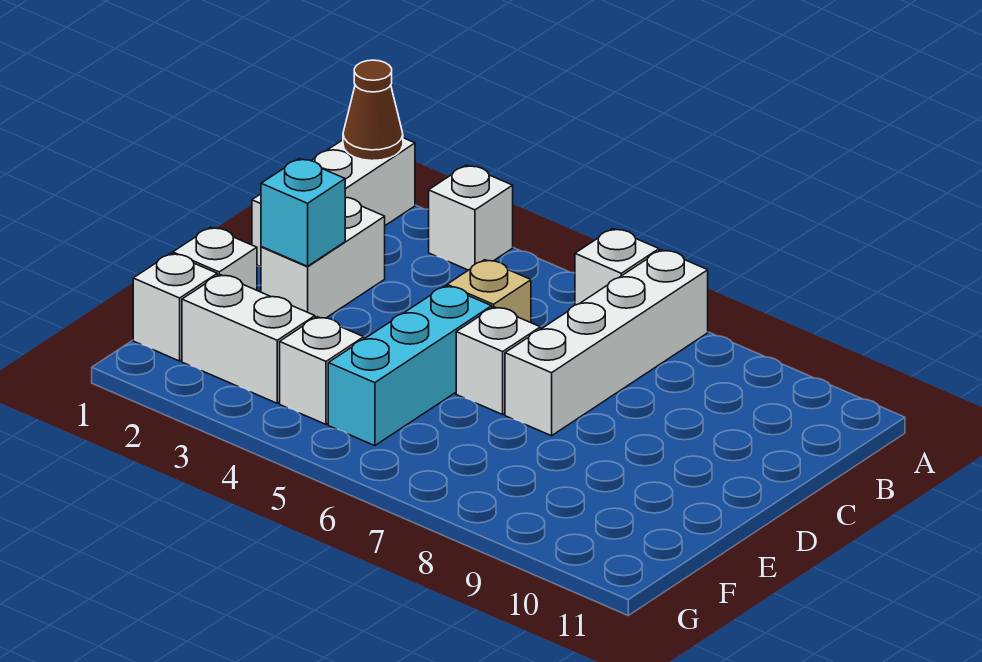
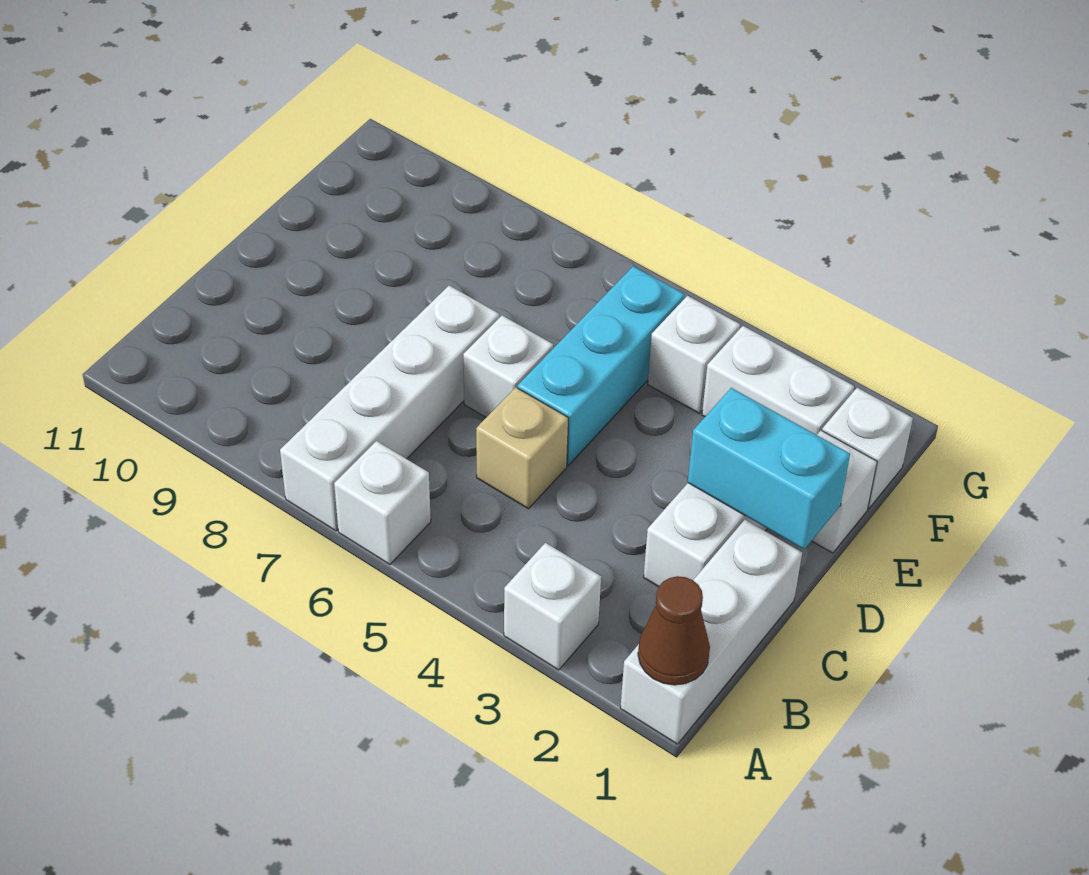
cyan 1x1 brick [261,159,345,266] -> cyan 1x2 brick [688,388,850,549]

